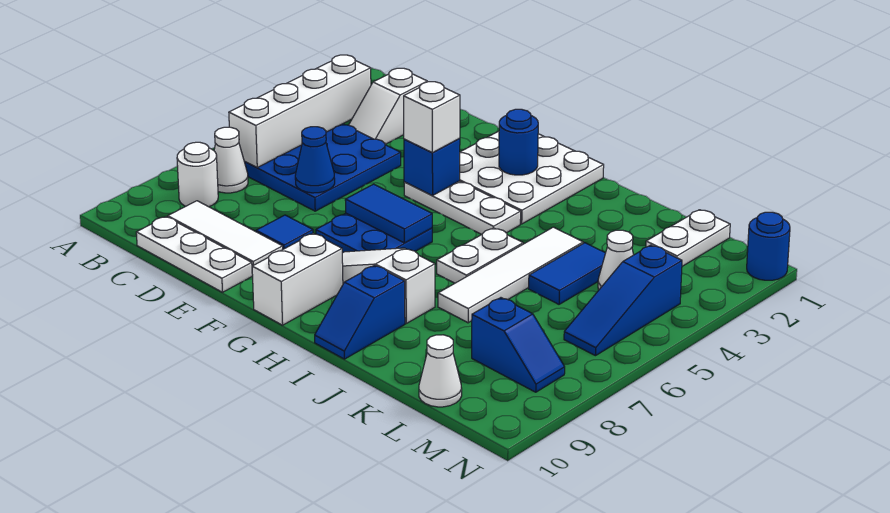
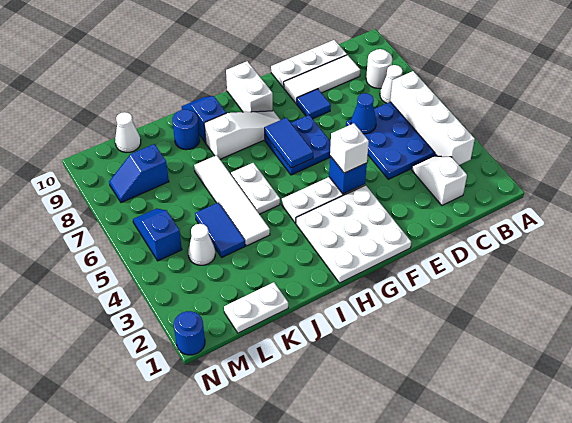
blue 1x2 tile [345,184,432,243] -> blue 1x2 tile turned to [265,118,313,168]
blue 1x1 round brick [499,109,538,175] -> blue 1x1 round brick moved to [172,109,200,150]
white 1x2 plate [646,210,730,266] -> white 1x2 plate turned to [224,282,288,333]
blue 1x3 slope [564,245,682,356] -> blue 1x2 slope [133,208,182,261]

